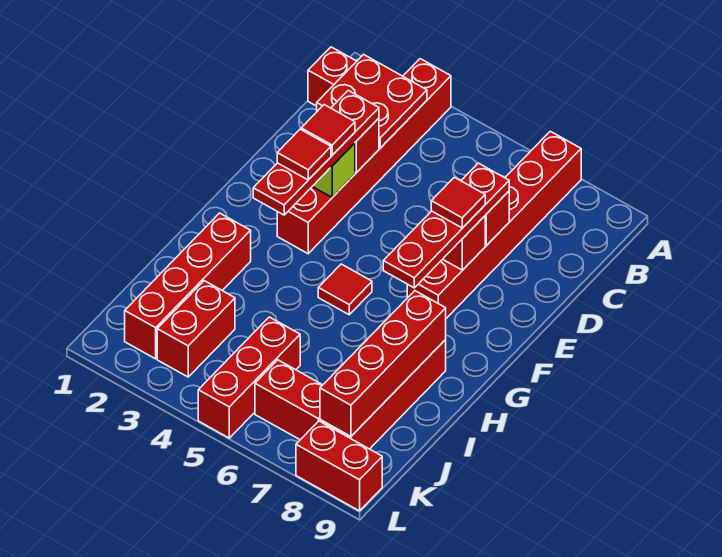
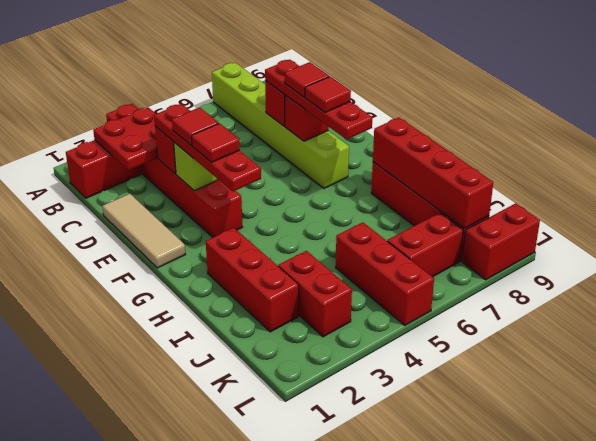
red 1x6 brick [407,131,581,318] -> lime 1x6 brick [212,63,349,188]
none -> tan 1x3 tile [102,194,185,268]
red 1x1 tile [318,264,372,315] -> red 1x1 tile moved to [305,76,351,112]
red 1x4 brick [125,213,251,359] -> red 1x3 brick [206,228,299,332]

